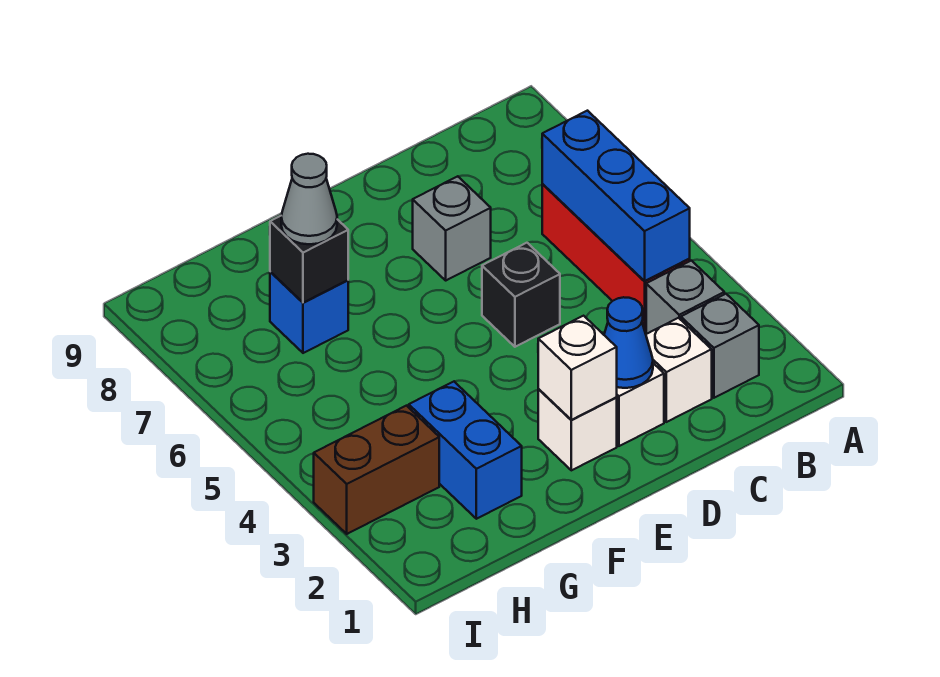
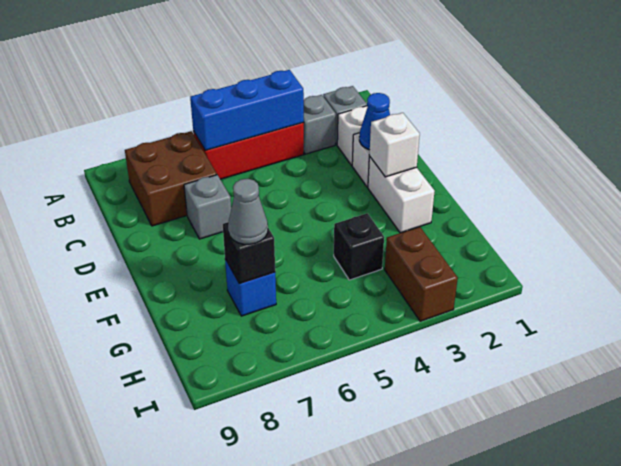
none -> brown 2x2 brick [125,131,217,226]
black 1x1 brick [482,243,560,347] -> black 1x1 brick moved to [334,213,384,280]
white 1x1 brick [538,389,617,470] -> white 1x2 brick [368,156,435,233]
blue 1x2 brick [409,382,522,519] -> none

